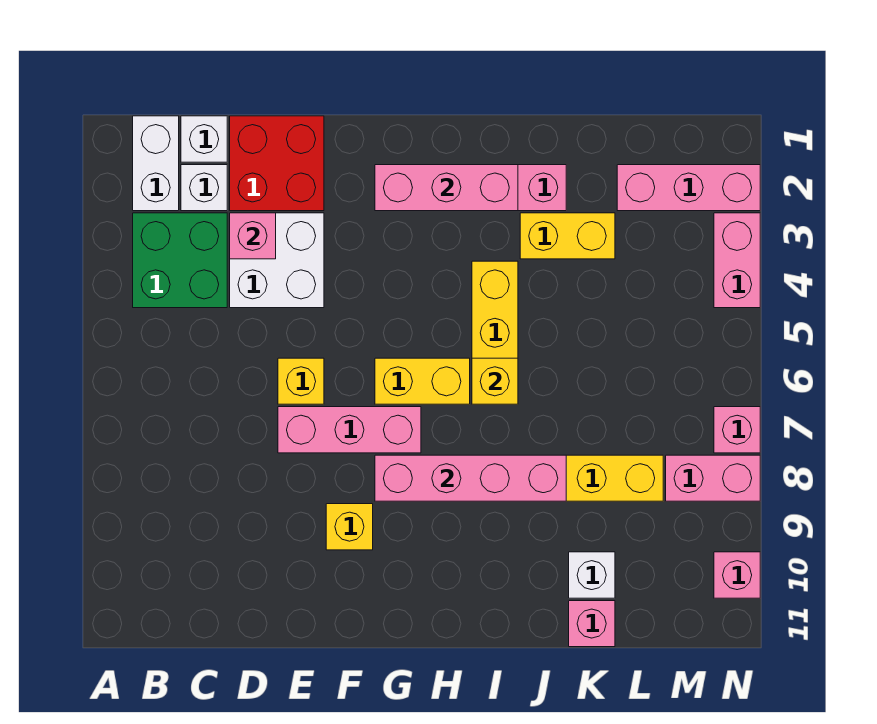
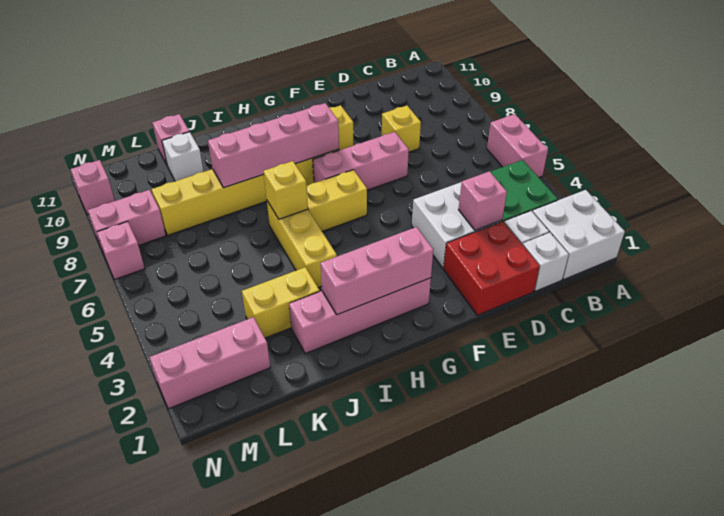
white 1x2 brick [133,116,179,211] -> white 2x2 brick [532,190,625,280]
yellow 1x1 brick [278,358,324,404] -> yellow 1x1 brick moved to [382,106,421,152]
pink 1x2 brick [714,213,760,308] -> pink 1x2 brick moved to [487,114,548,177]

